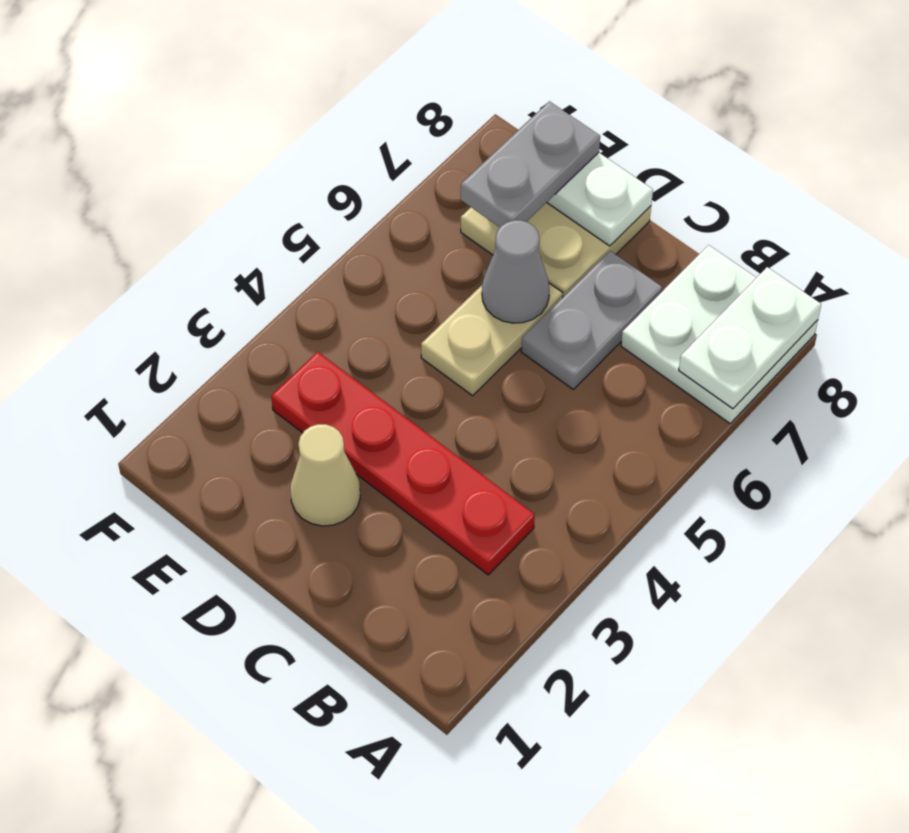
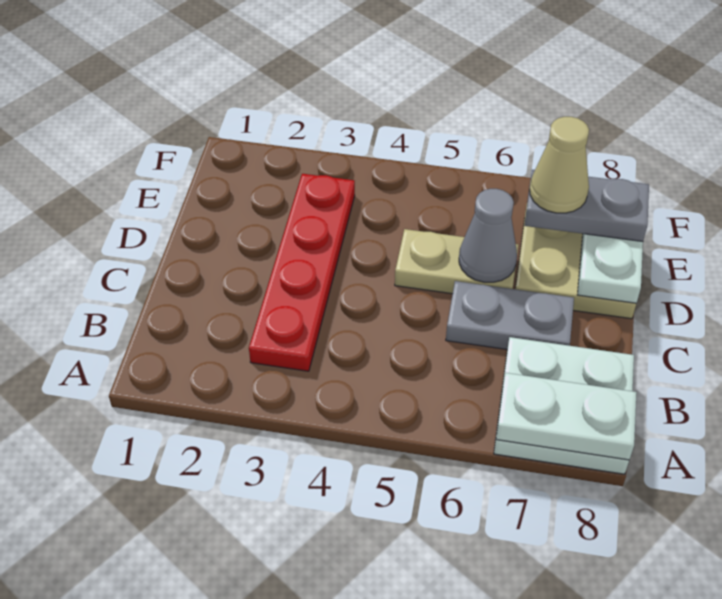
tan 1x1 cone [290,424,360,526] -> tan 1x1 cone moved to [530,117,589,213]

